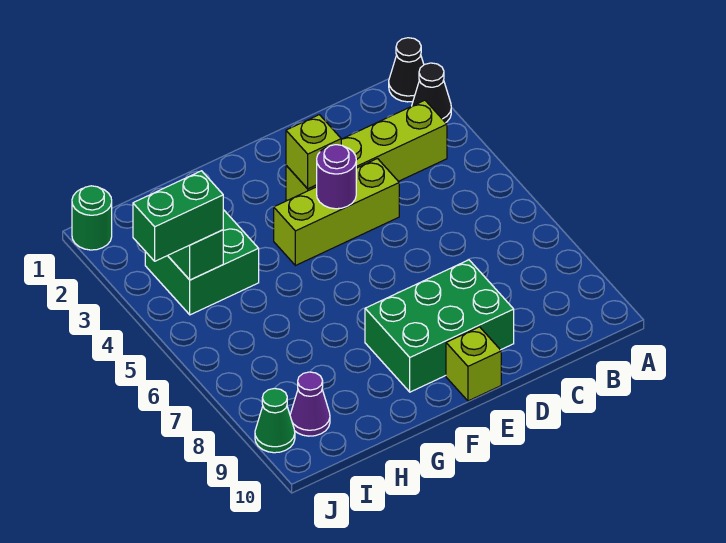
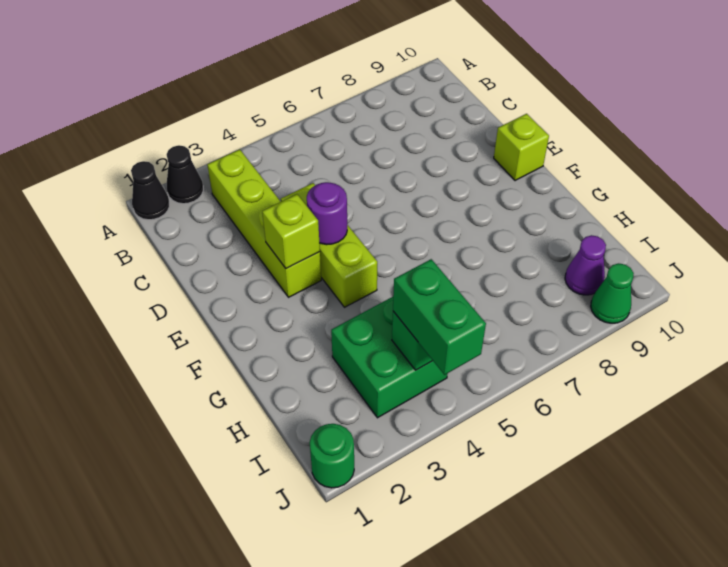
green 2x3 brick [365,260,514,392] -> none

